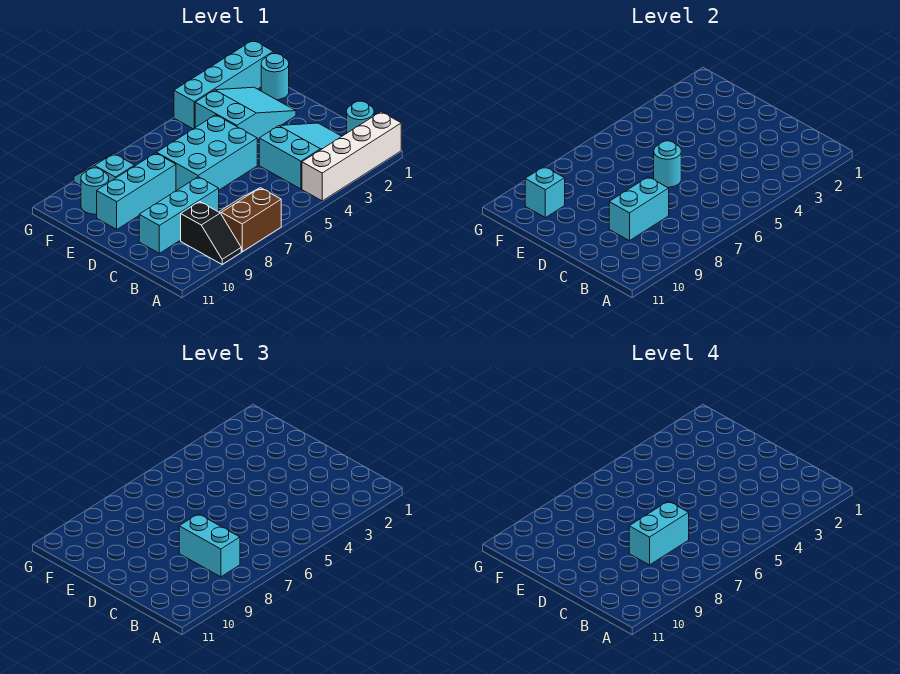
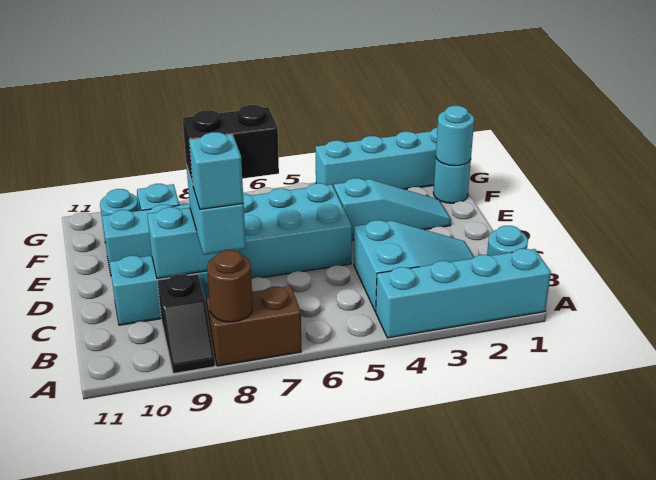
white 1x4 brick [302,112,401,201] -> cyan 1x4 brick [375,249,551,338]
none -> brown 1x1 round brick [207,250,253,322]
cyan 1x2 brick [629,501,689,565] -> black 1x2 brick [183,105,279,184]
cyan 1x1 round brick [654,141,681,187] -> cyan 1x1 round brick moved to [436,106,474,166]
cyan 2x3 slope [195,87,296,140] -> cyan 1x3 slope [334,178,451,240]
cyan 1x1 brick [525,167,565,218] -> cyan 1x1 brick moved to [189,132,244,209]

